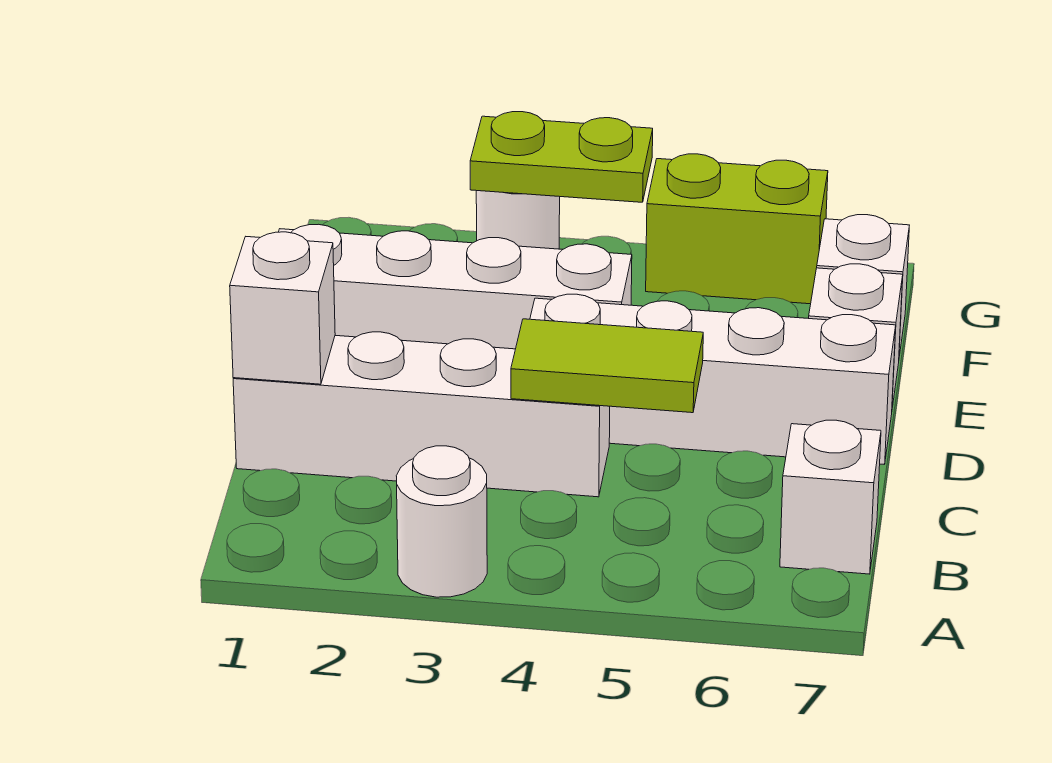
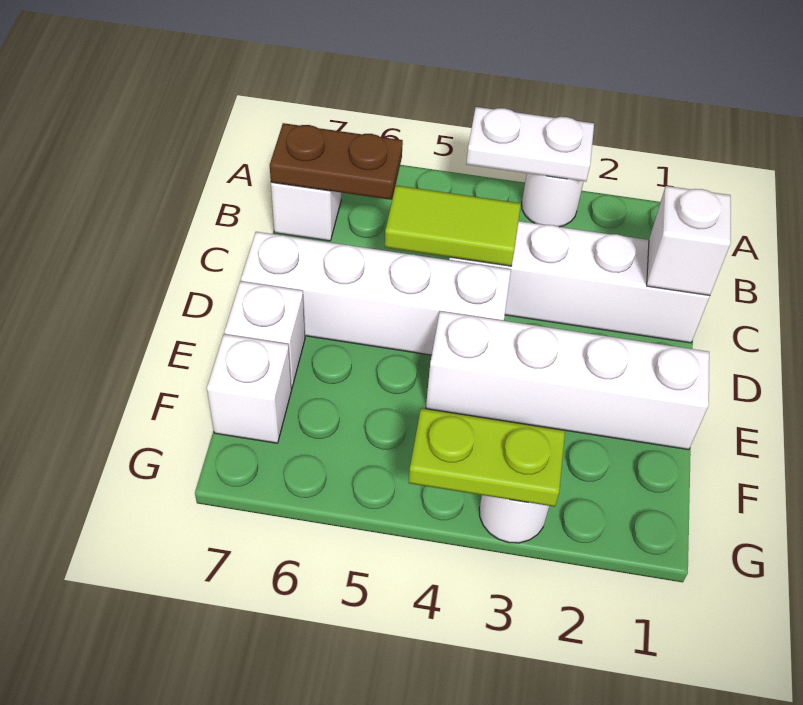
none -> white 1x2 plate [466,107,594,182]
none -> brown 1x2 plate [270,123,403,200]
lime 1x2 brick [646,154,828,304] -> none

